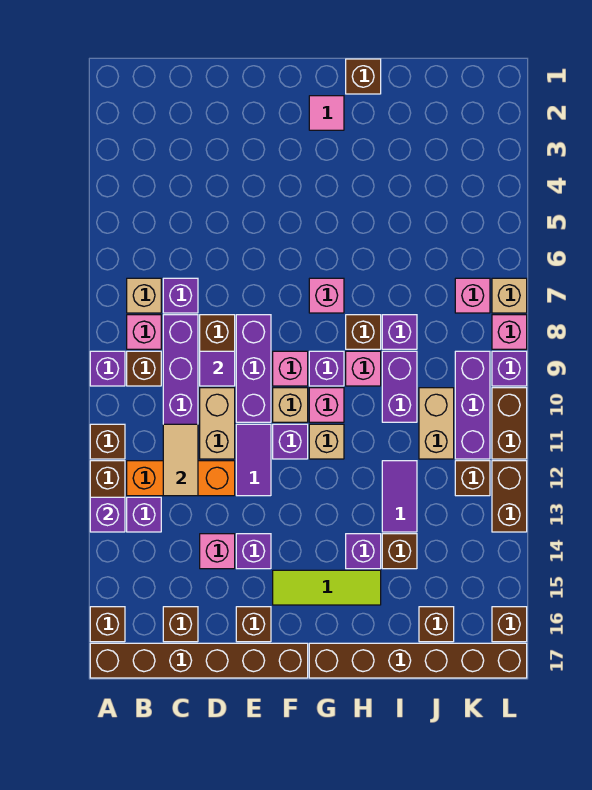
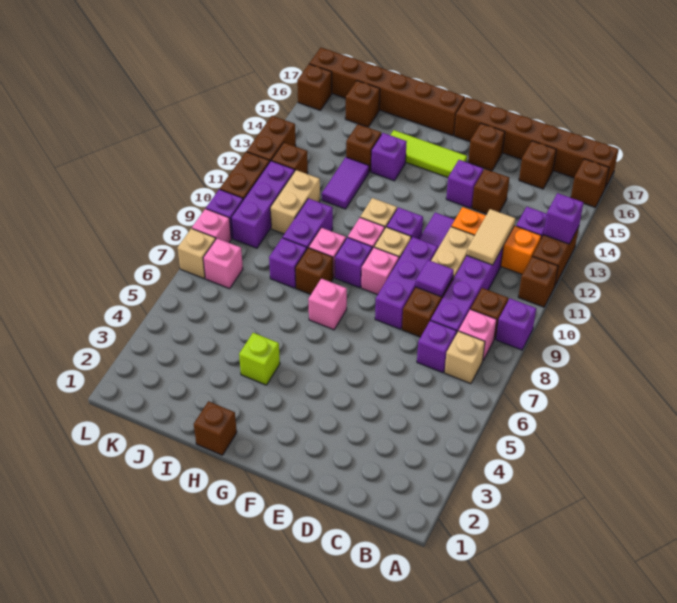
pink 1x1 brick [200,534,235,569] -> brown 1x1 brick [472,169,509,214]
pink 1x1 tile [309,96,344,130] -> none
none -> lime 1x1 brick [239,333,280,385]

